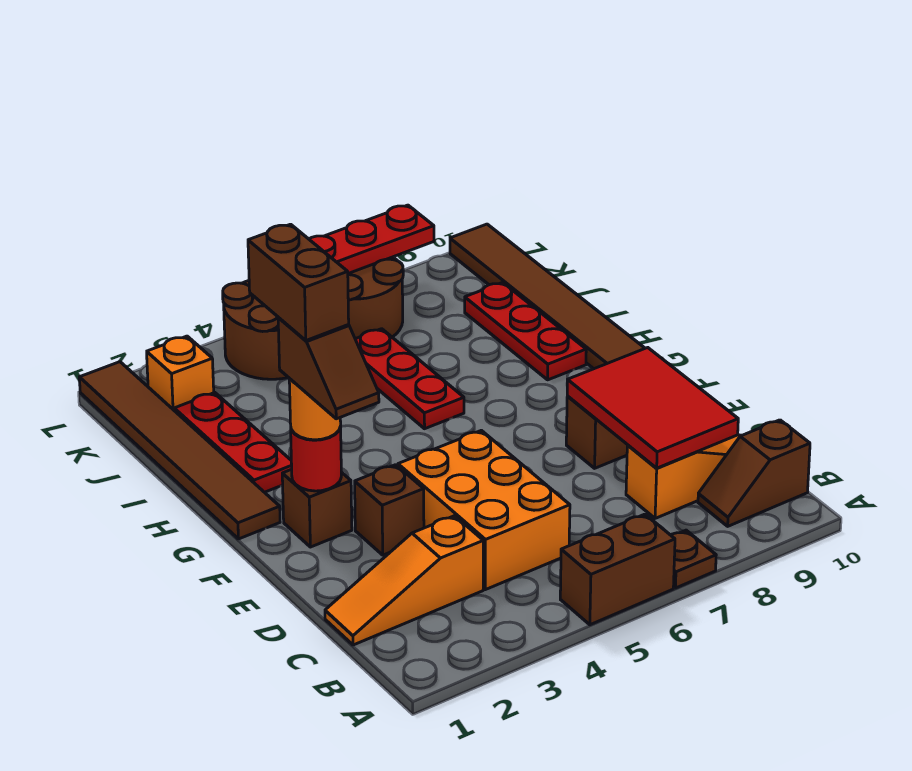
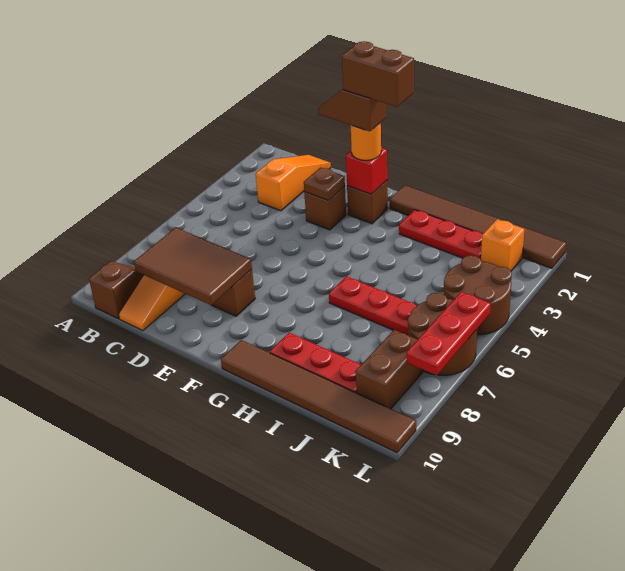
brown 1x2 brick [560,514,675,625] -> brown 1x2 brick moved to [356,330,423,409]
brown 1x1 plate [671,530,716,588] -> brown 1x1 plate moved to [304,167,345,200]
orange 2x3 brick [398,430,570,590] -> none
red 2x3 tile [567,348,738,468] -> brown 2x3 tile [134,228,252,305]
red 1x1 round brick [291,427,341,491] -> red 1x1 brick [346,148,387,194]

